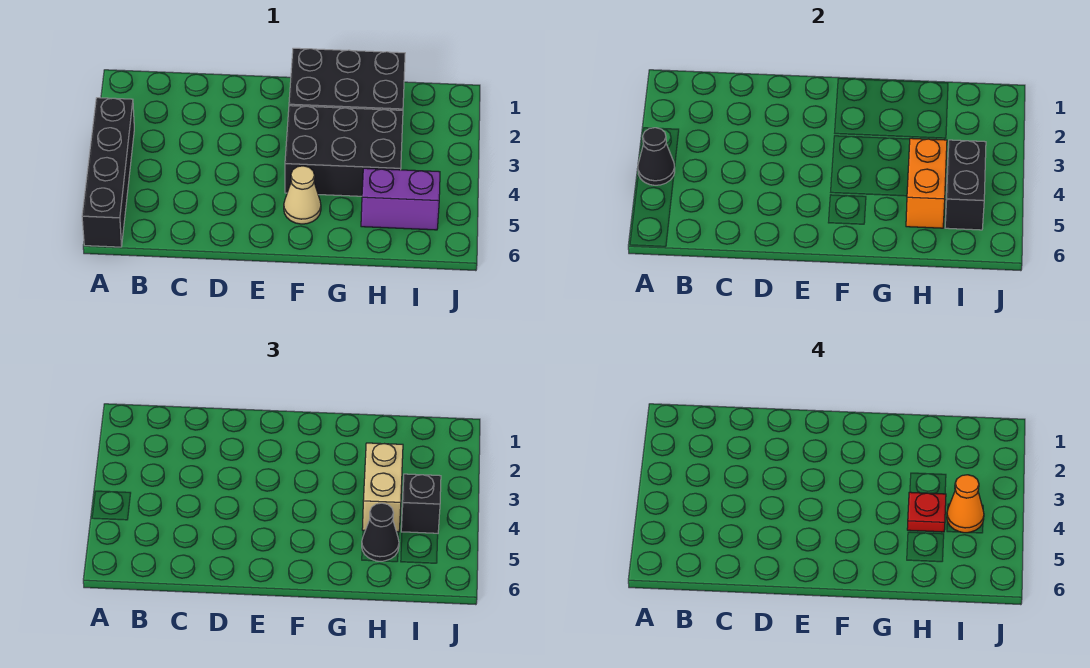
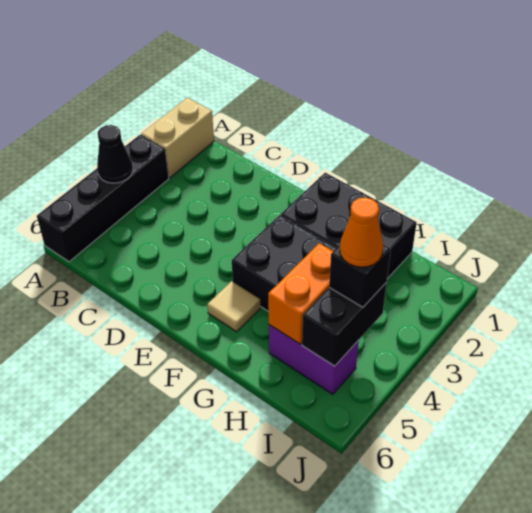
tan 1x1 cone [284,166,321,224] -> tan 1x1 tile [207,281,260,332]
tan 1x2 brick [362,443,403,532] -> tan 1x2 brick moved to [141,98,214,178]
red 1x1 plate [907,492,946,532] -> none
black 1x1 cone [362,503,399,561] -> none

